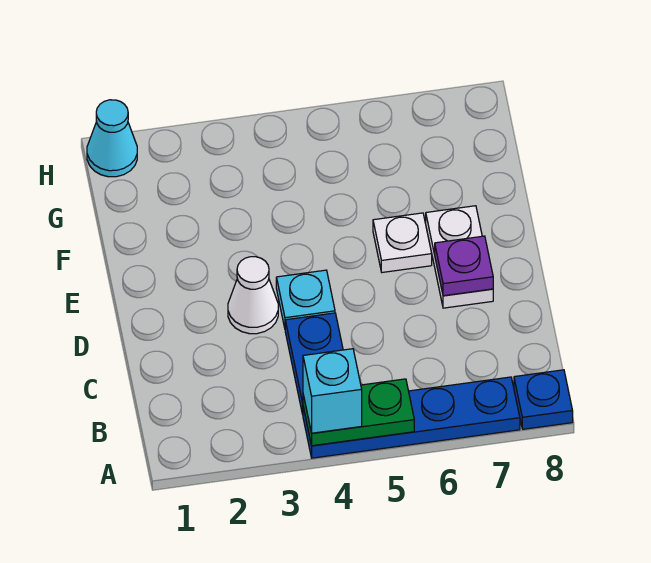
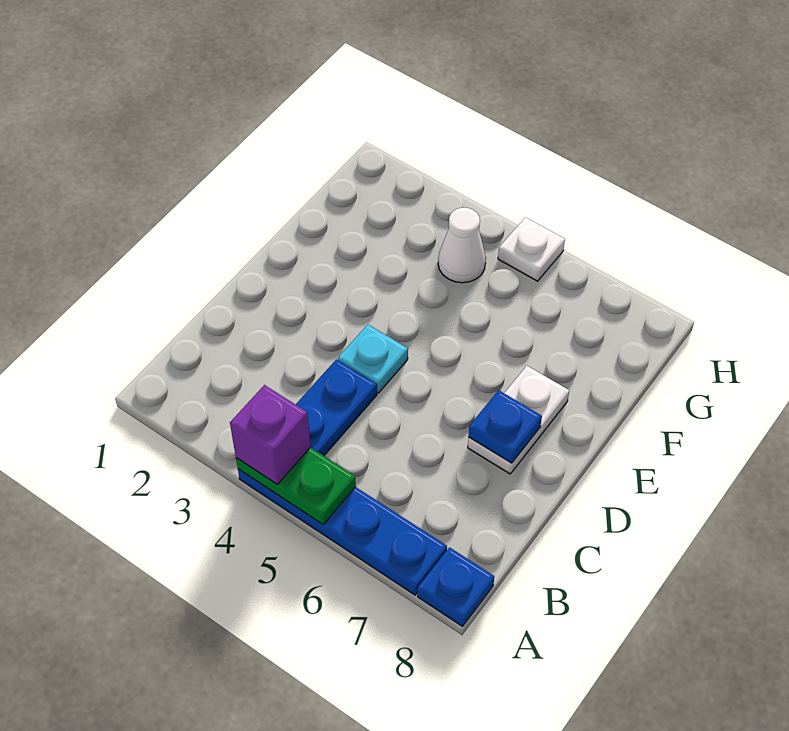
cyan 1x1 brick [303,349,362,433] -> purple 1x1 brick [230,385,311,484]
white 1x1 cone [228,257,278,334] -> white 1x1 cone moved to [438,208,486,283]
purple 1x1 plate [435,236,493,296] -> blue 1x1 plate [468,390,542,463]
white 1x1 plate [373,213,432,272] -> white 1x1 plate moved to [498,217,565,281]
cyan 1x1 cone [87,100,137,177] -> none

